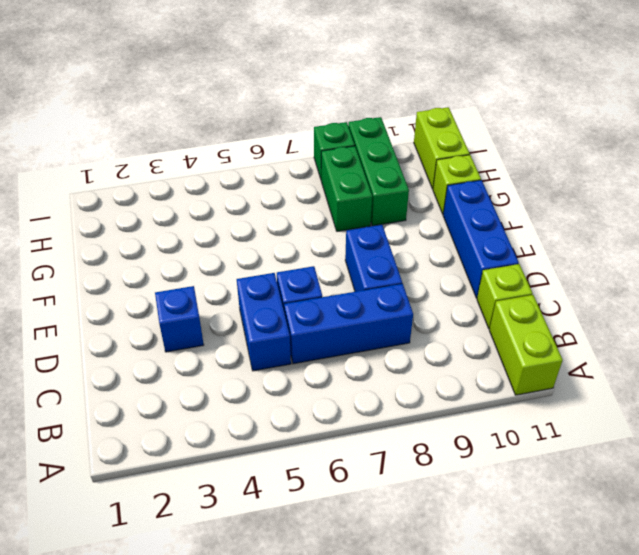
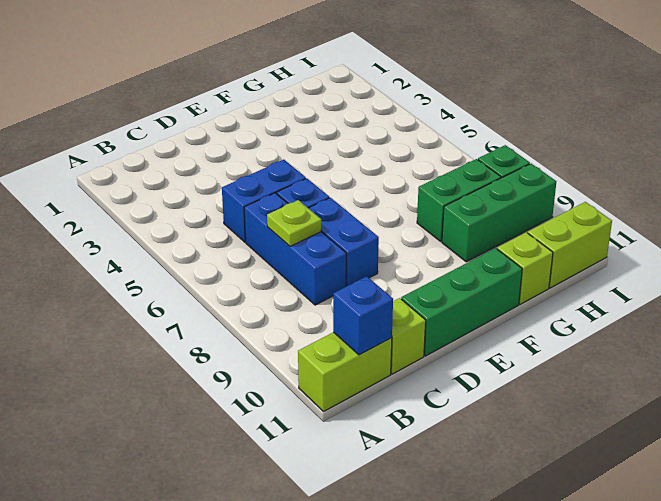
none -> lime 1x1 plate [267,200,321,246]
blue 1x1 brick [155,286,204,352] -> blue 1x1 brick moved to [333,276,393,355]
blue 1x2 brick [345,225,402,292] -> blue 1x2 brick turned to [309,198,379,286]
blue 1x3 brick [443,180,519,298] -> green 1x3 brick [401,248,522,356]

